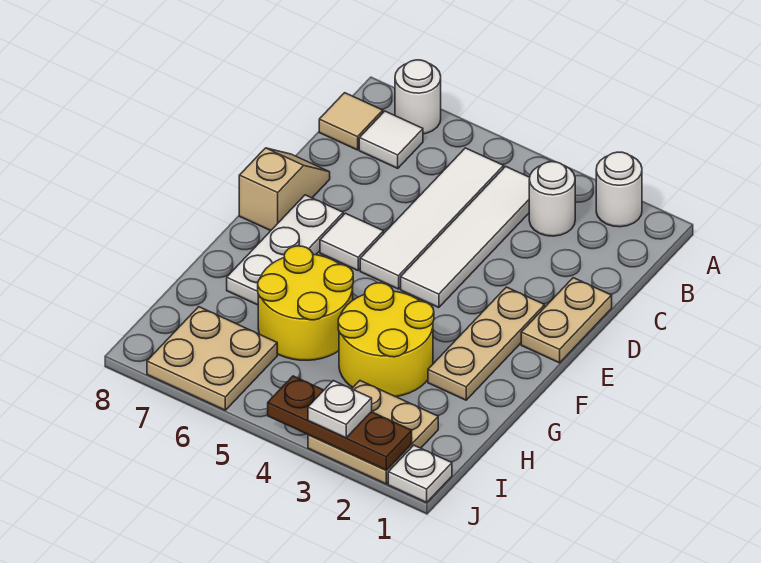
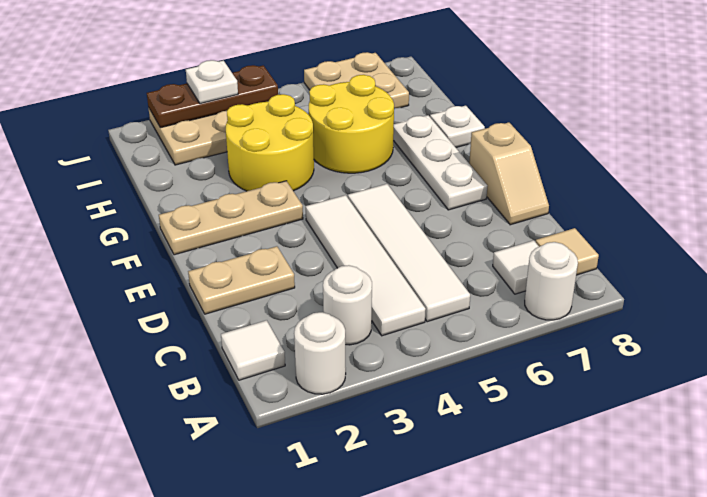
tan 1x2 plate [521,278,612,363] -> tan 1x2 plate turned to [188,246,295,314]
tan 1x3 plate [428,287,545,400] -> tan 1x3 plate turned to [159,181,303,255]
white 1x1 tile [320,213,384,270] -> white 1x1 tile moved to [221,320,285,380]
white 1x1 plate [388,445,452,502] -> white 1x1 plate moved to [430,106,485,147]

